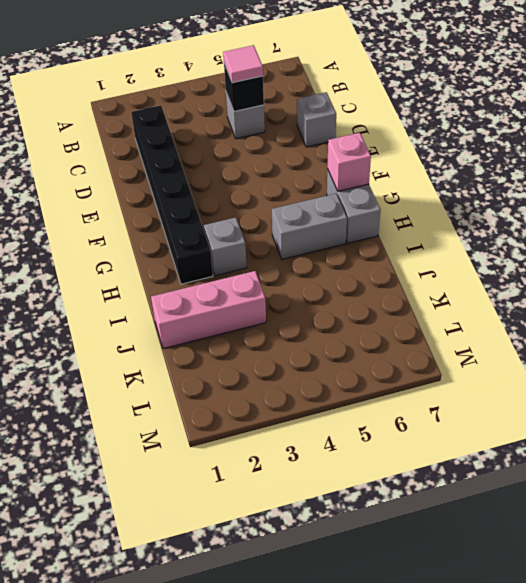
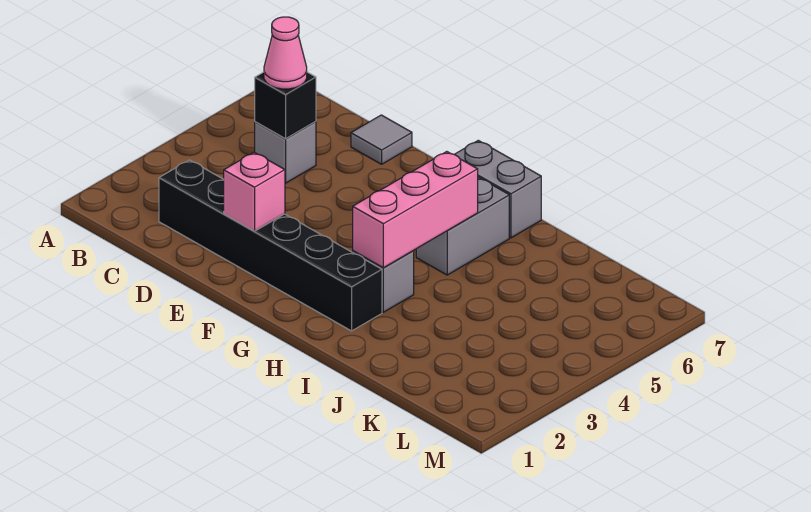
pink 1x1 tile [223,45,263,83] -> pink 1x1 cone [264,17,307,89]
grey 1x1 brick [297,92,336,147] -> grey 1x1 tile [351,115,412,164]
pink 1x1 brick [327,133,371,191] -> pink 1x1 brick moved to [224,152,285,231]
pink 1x3 brick [151,271,266,349] -> pink 1x3 brick moved to [353,152,478,268]

